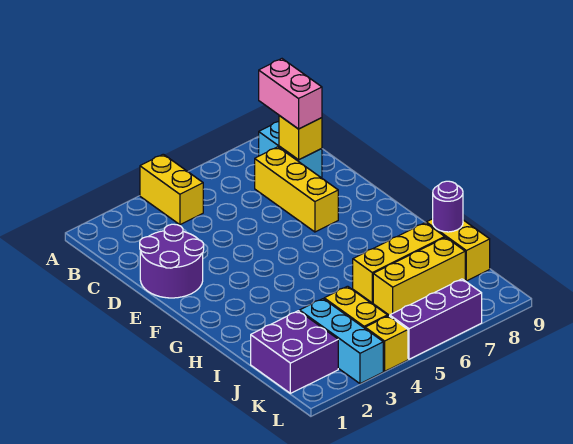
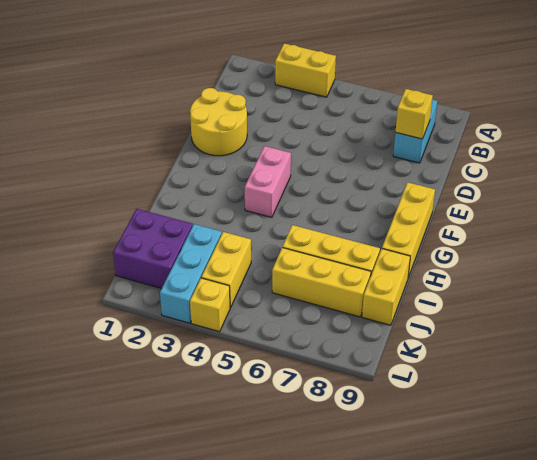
yellow 1x2 brick [140,154,203,225] -> yellow 1x2 brick turned to [275,43,336,97]
pink 1x2 brick [259,59,322,129] -> pink 1x2 brick moved to [245,146,291,217]
yellow 1x3 brick [255,147,338,232] -> yellow 1x3 brick moved to [382,182,435,277]
purple 2x2 round brick [140,224,204,298] -> yellow 2x2 round brick [190,88,247,156]
purple 1x1 round brick [433,181,463,232] -> none
purple 1x3 brick [390,279,482,359] -> none

